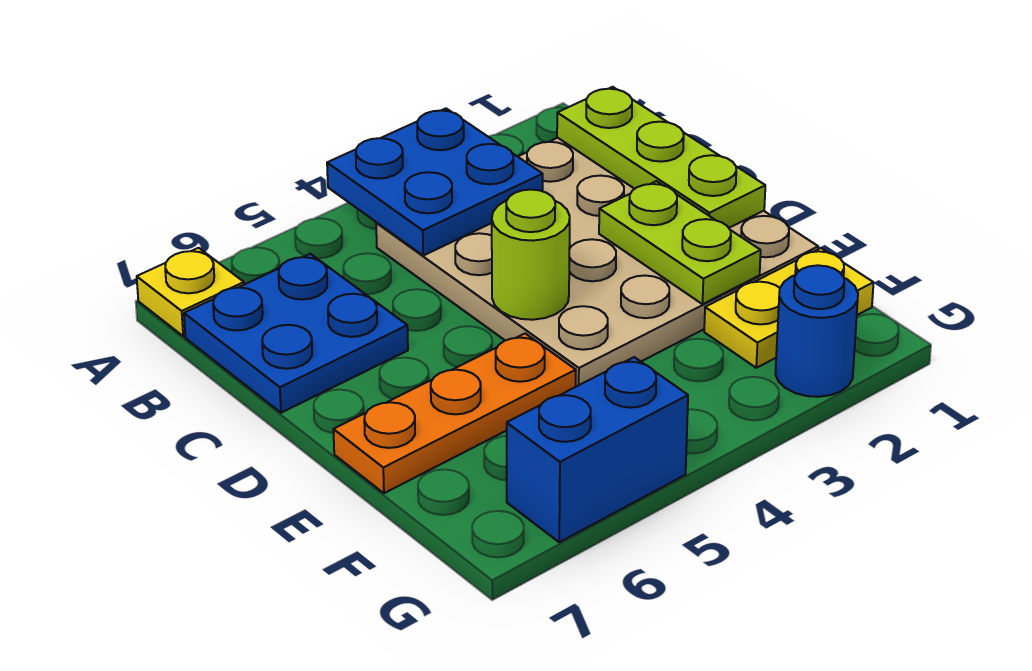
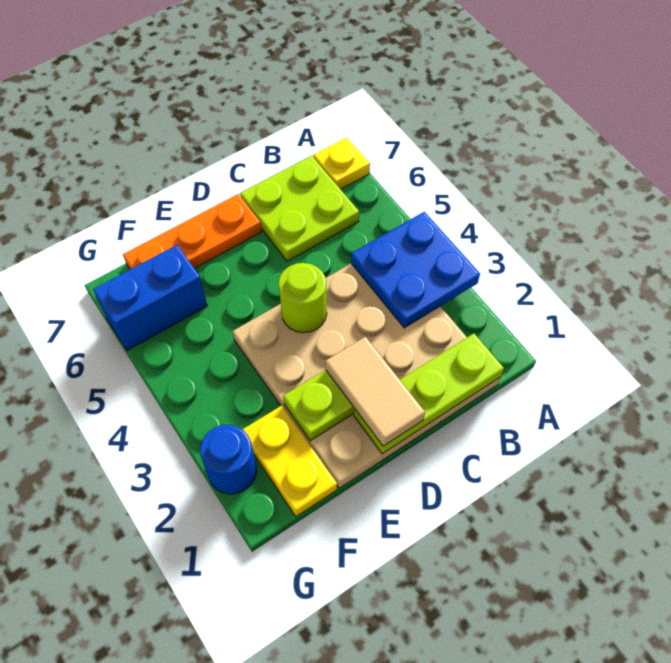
blue 2x2 plate [184,254,408,413] -> lime 2x2 plate [240,156,359,261]
none -> tan 1x2 tile [325,337,425,446]
orange 1x3 plate [333,334,576,493] -> orange 1x3 plate turned to [123,194,262,269]
blue 1x2 brick [507,357,688,542] -> blue 1x2 brick turned to [93,245,207,350]

